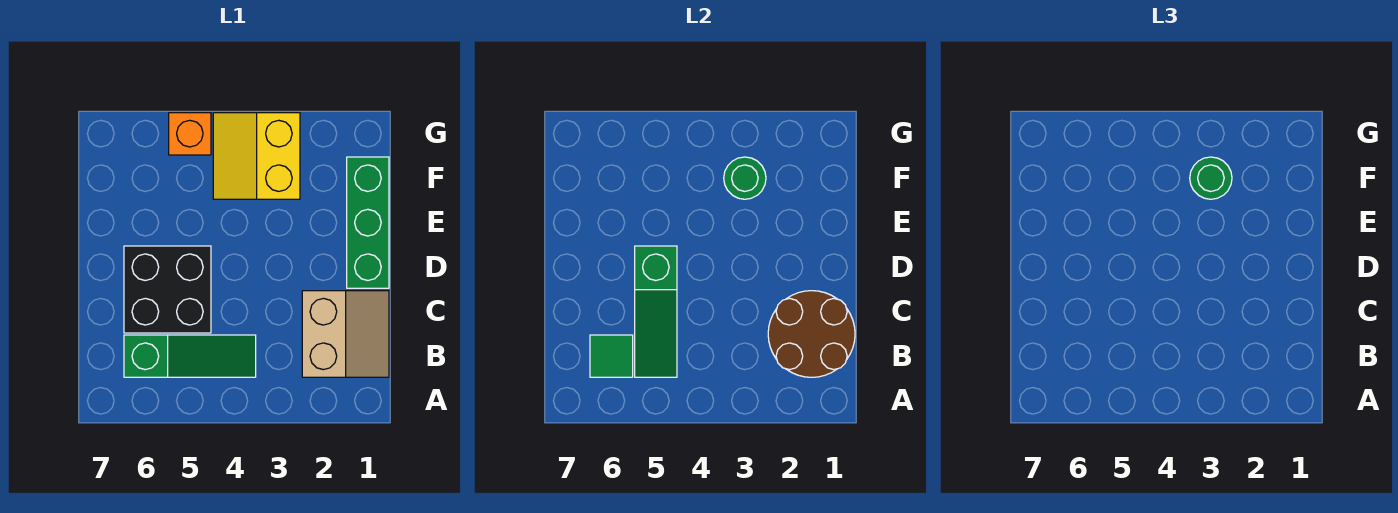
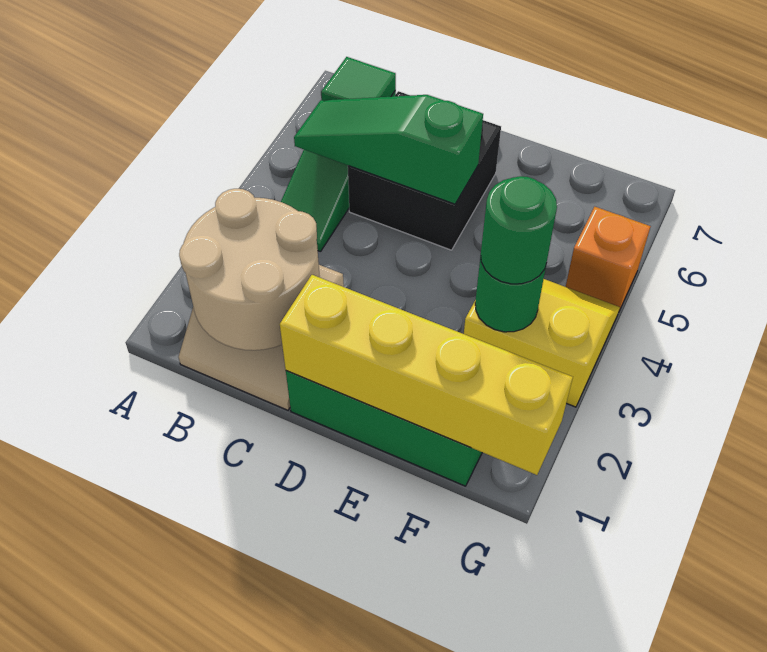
brown 2x2 round brick [768,291,855,377] -> tan 2x2 round brick [179,189,320,350]
none -> yellow 1x4 brick [280,275,573,475]

